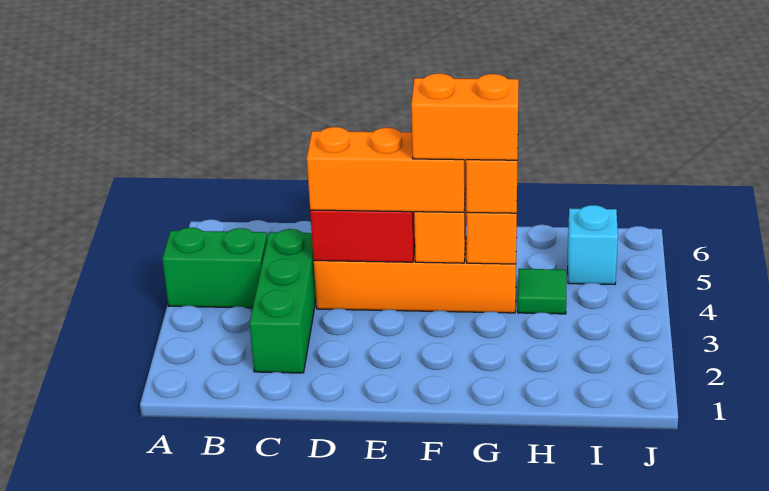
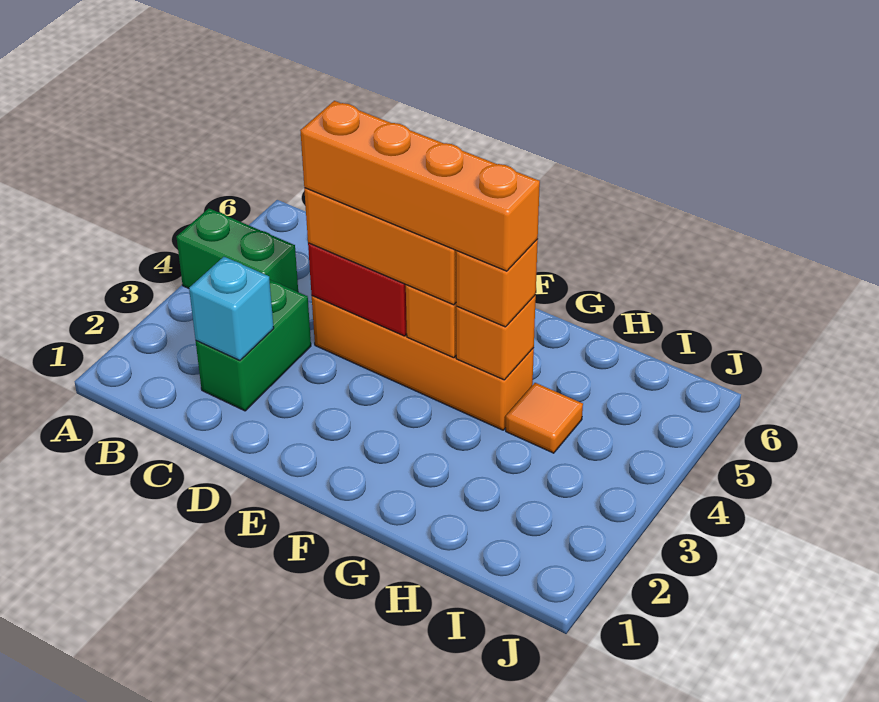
green 1x3 brick [250,229,316,373] -> green 1x2 brick [196,280,311,411]
orange 1x2 brick [411,74,519,160] -> orange 1x4 brick [300,101,540,271]
green 1x1 tile [518,269,566,314] -> orange 1x1 tile [506,383,583,453]
cyan 1x1 brick [568,205,618,284] -> cyan 1x1 brick moved to [189,257,274,360]

